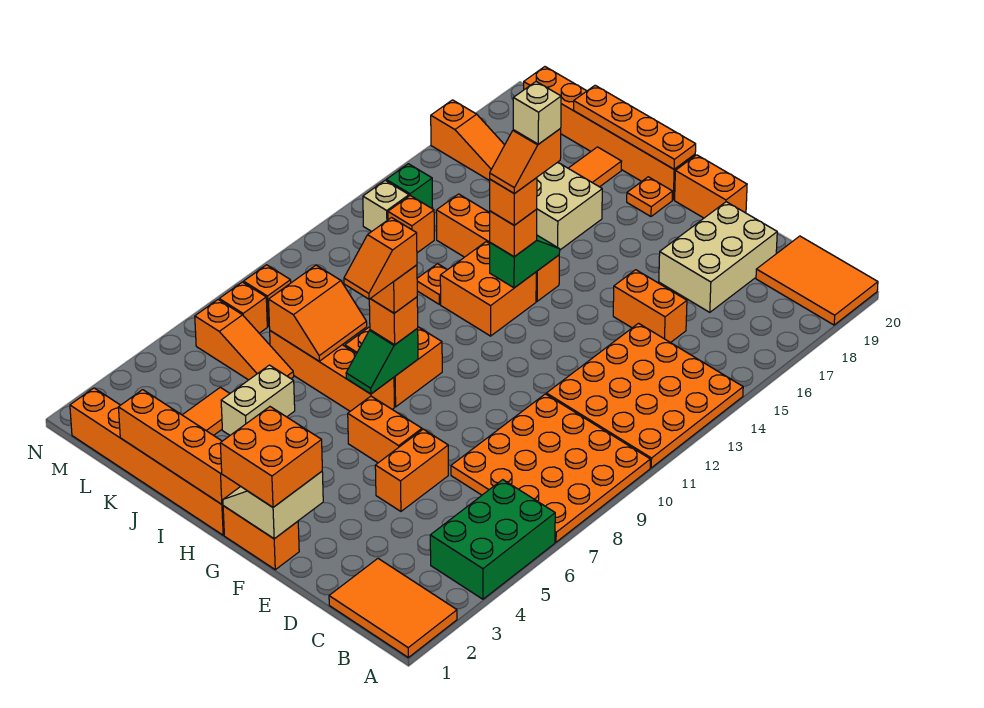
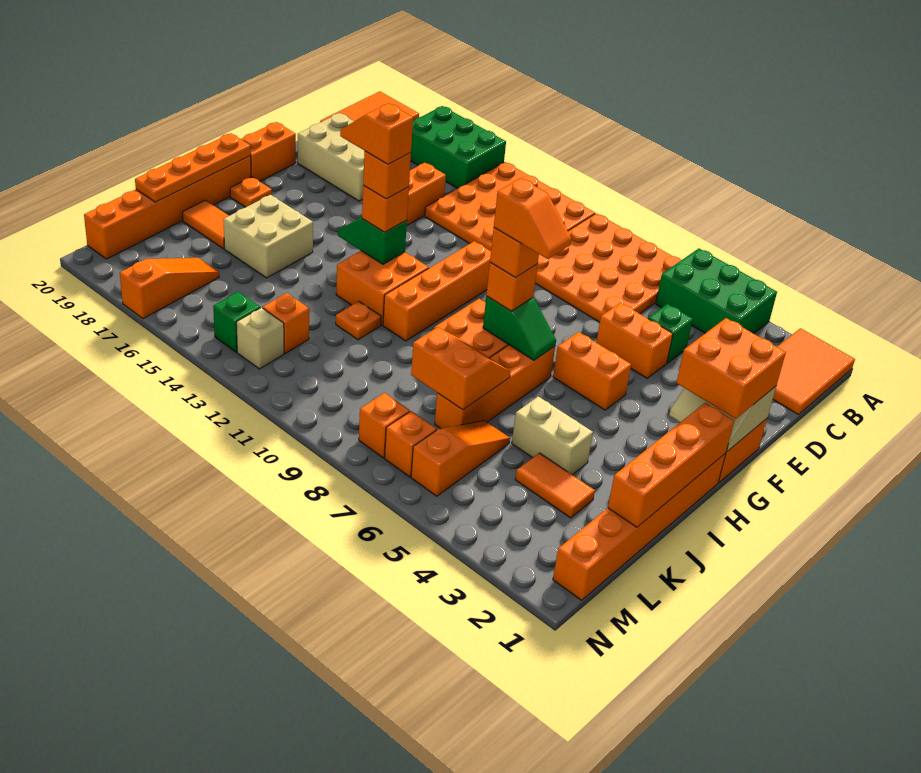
none -> green 2x3 brick [411,106,506,188]
none -> green 1x1 brick [648,304,693,363]
orange 1x2 brick [348,396,422,463] -> orange 1x2 brick turned to [553,332,631,410]
orange 1x2 slope [490,129,561,194] -> orange 1x2 slope turned to [340,103,413,164]
orange 1x4 brick [436,194,559,301] -> orange 1x4 brick moved to [383,241,491,341]
tan 1x1 brick [513,82,561,144] -> none

